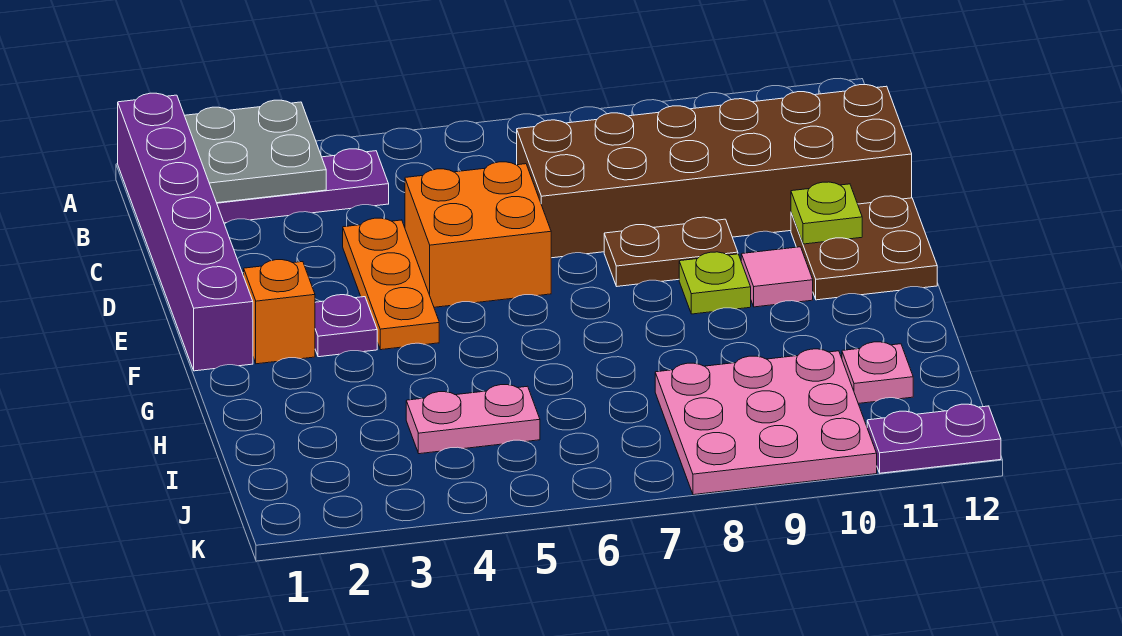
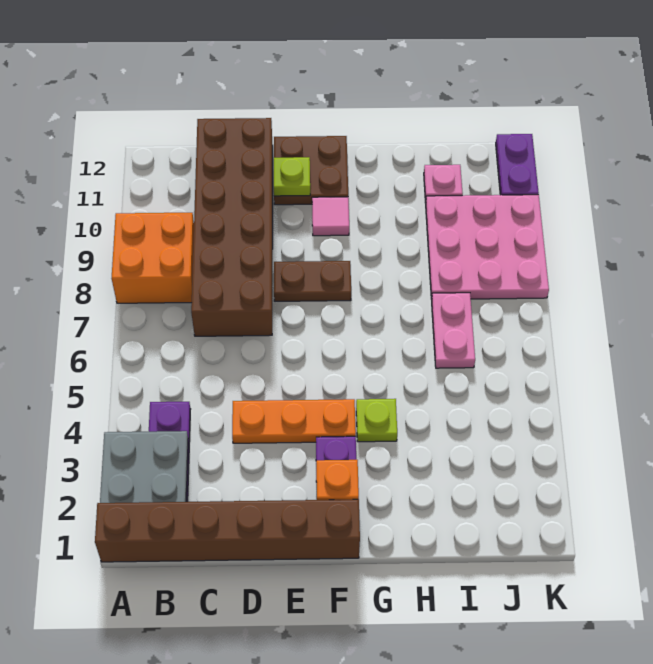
purple 1x6 brick [118,93,253,371] -> brown 1x6 brick [95,499,360,562]
orange 2x2 brick [405,162,551,307] -> orange 2x2 brick moved to [112,213,194,303]
brown 1x2 plate [604,217,738,286] -> brown 1x2 plate turned to [274,261,351,301]
lime 1x1 plate [679,252,751,314] -> lime 1x1 plate moved to [356,399,397,442]
pink 1x2 plate [406,385,540,454] -> pink 1x2 plate moved to [432,293,475,368]

